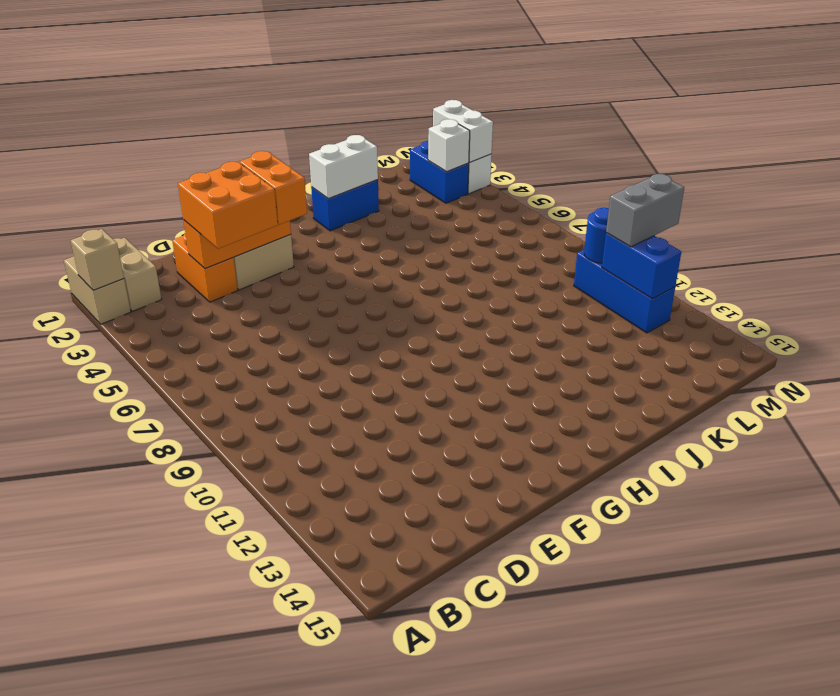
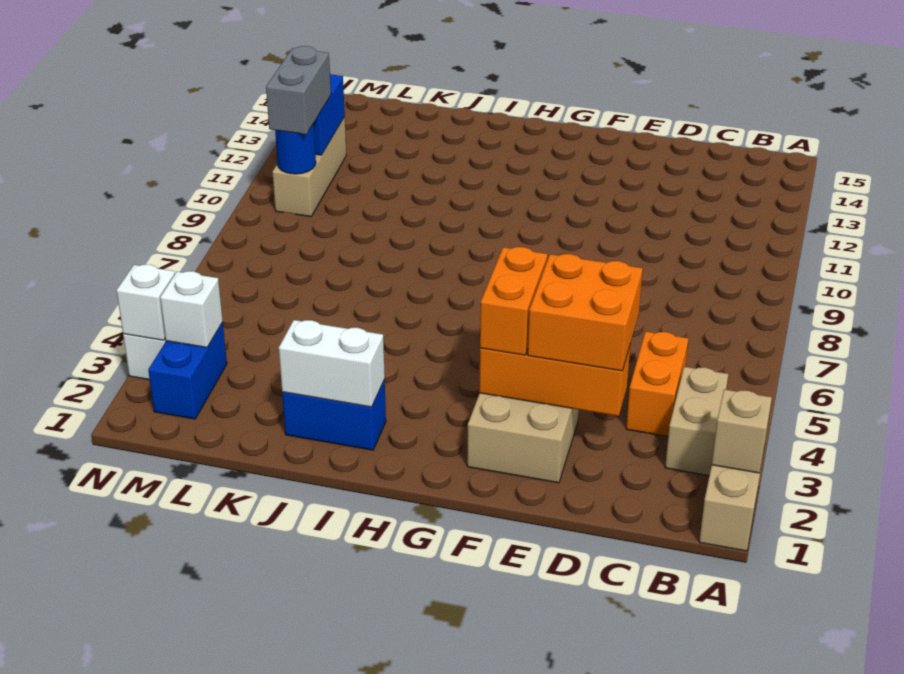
tan 1x2 brick [113,238,162,311] -> tan 1x2 brick moved to [665,367,728,475]
orange 1x2 brick [172,233,238,302] -> orange 1x2 brick moved to [626,331,688,436]
blue 1x3 brick [574,250,675,333] -> tan 1x3 brick [272,117,346,217]
grey 1x2 brick [606,174,684,247] -> grey 1x2 brick turned to [266,46,331,134]
white 1x2 brick [433,100,493,162] -> white 1x1 brick [117,265,175,340]

